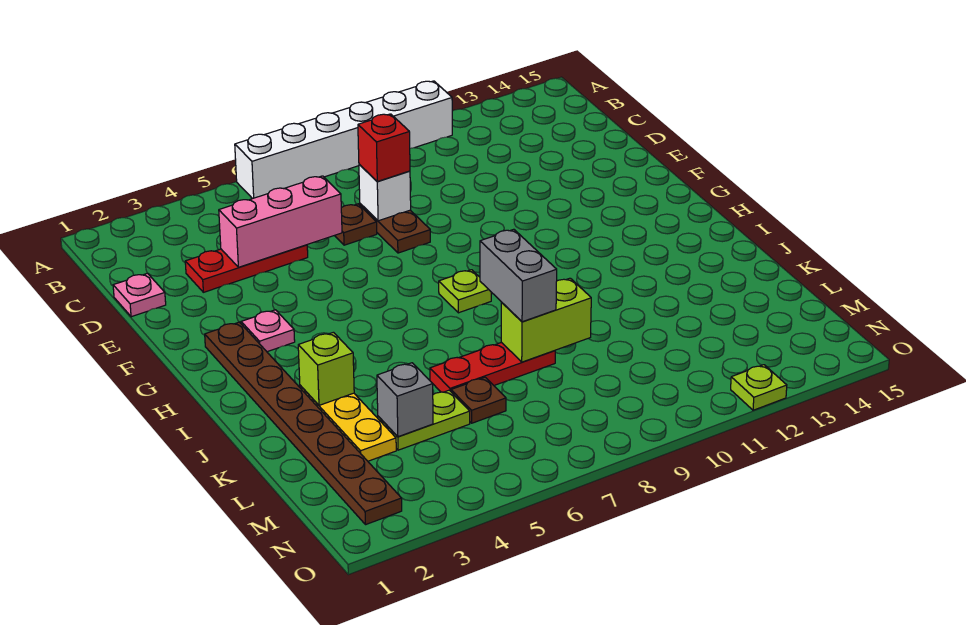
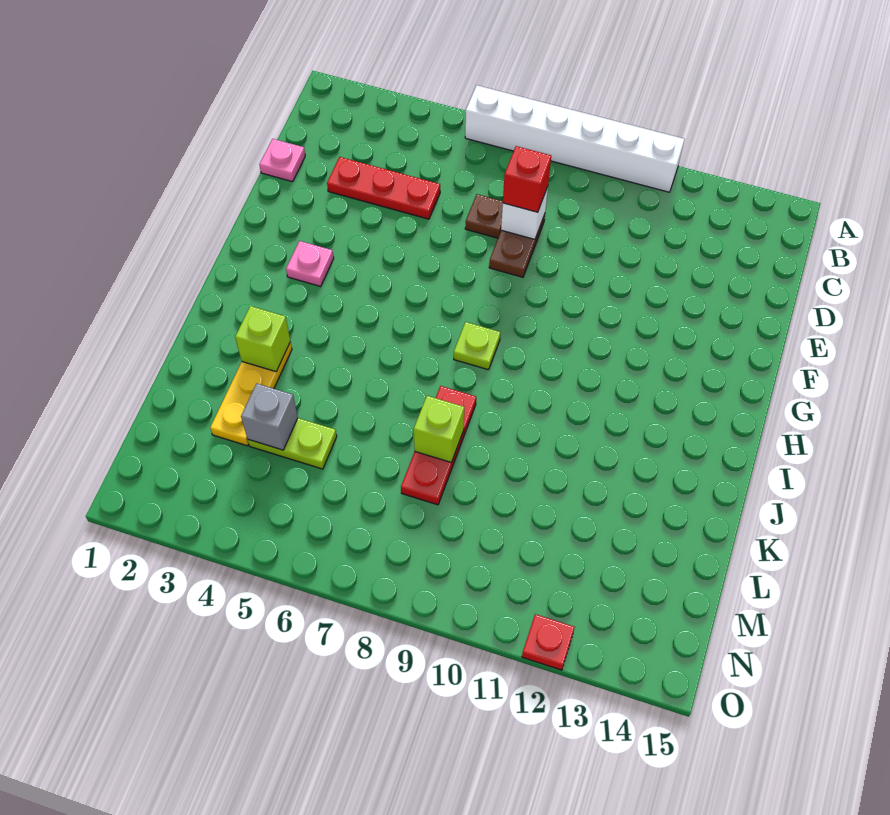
pink 1x3 brick [219,176,342,267] -> none
brown 1x8 plate [205,322,402,525] -> none
grey 1x2 brick [480,229,557,322] -> none
red 1x3 plate [430,342,555,392] -> red 1x3 plate turned to [401,386,476,505]
lime 1x2 brick [501,278,591,362] -> lime 1x1 brick [414,396,464,463]
brown 1x1 plate [451,377,506,423] -> none
lime 1x1 plate [731,365,787,410] -> red 1x1 plate [522,614,575,670]

